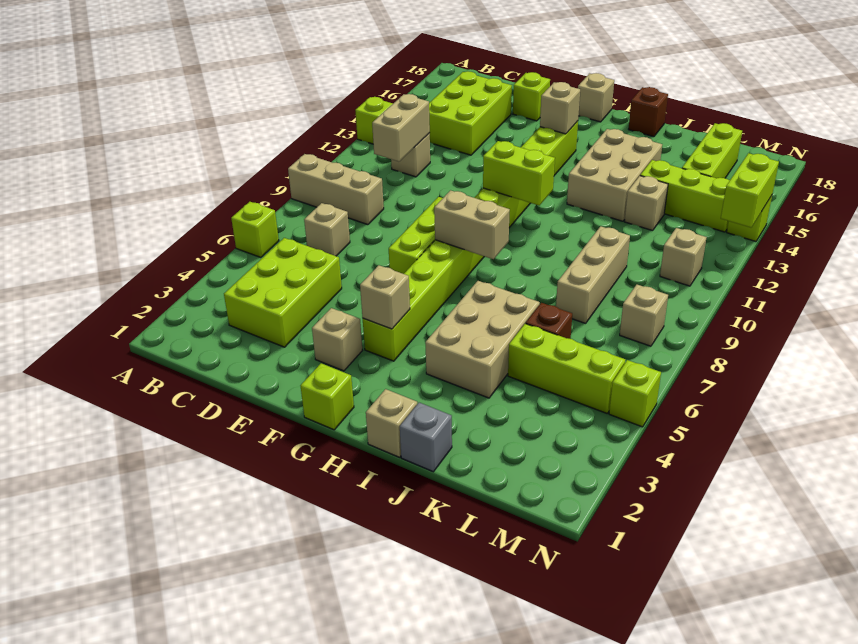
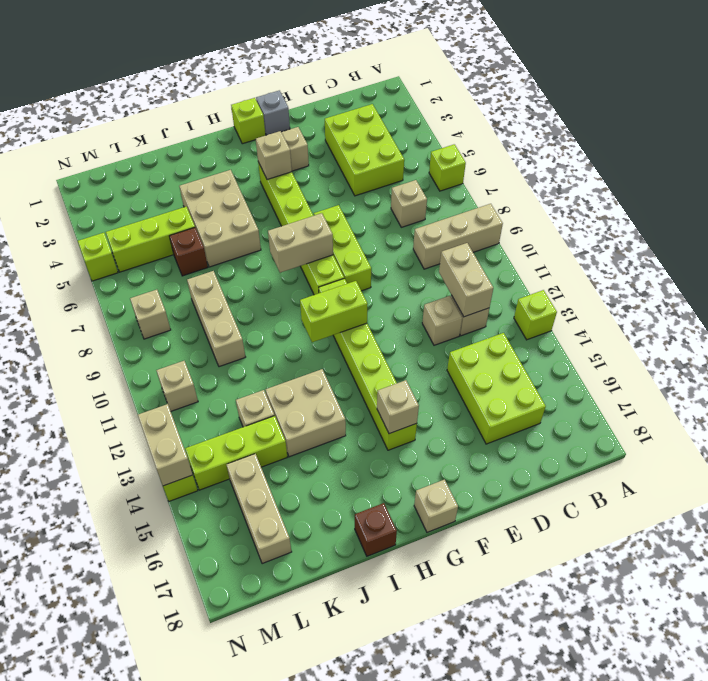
lime 1x1 brick [513,72,550,121] -> none
tan 1x1 brick [366,389,417,457] -> tan 1x1 brick moved to [422,296,462,345]
tan 2x3 brick [567,129,662,221] -> tan 2x2 brick [265,369,346,457]
grey 1x1 brick [400,403,452,472] -> grey 1x1 brick moved to [256,90,290,135]
lime 1x3 brick [682,123,742,178] -> tan 1x3 brick [227,454,292,564]
lime 1x2 brick [721,153,779,227] -> tan 1x2 brick [138,404,193,486]

